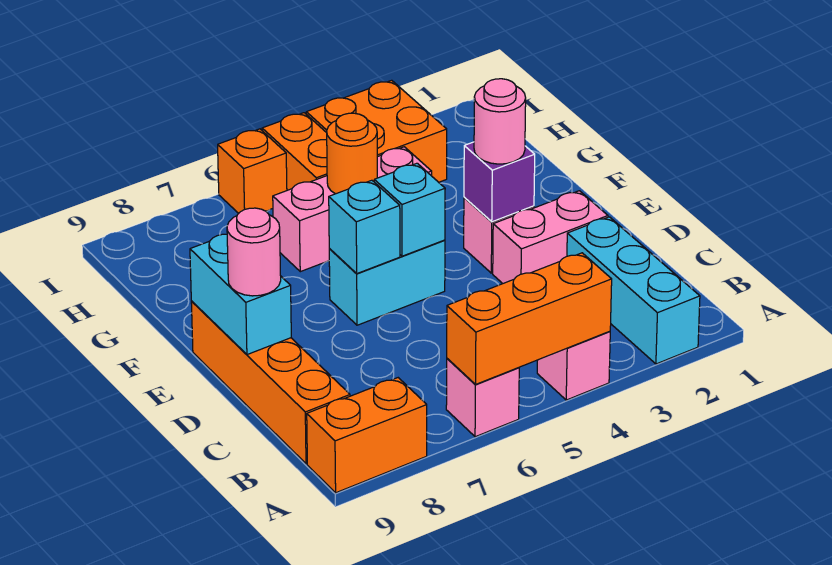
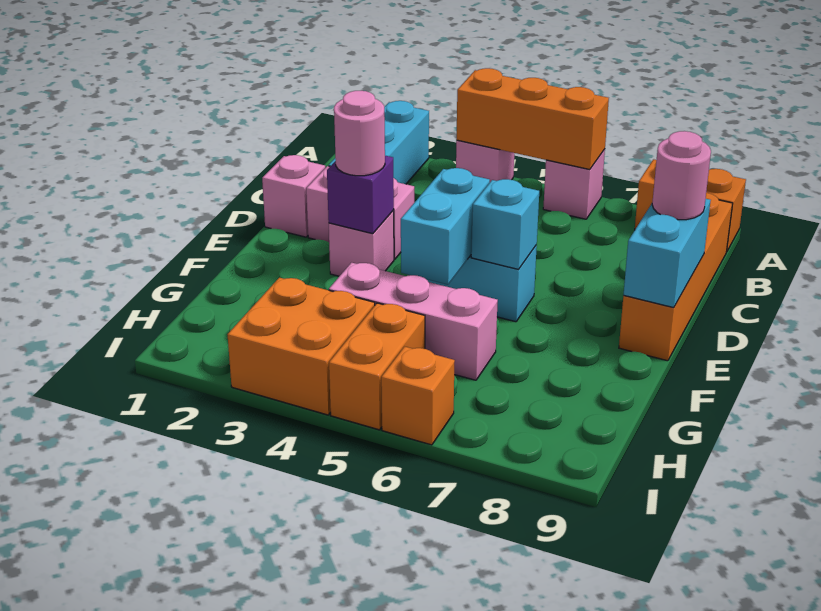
none -> pink 1x1 brick [262,155,325,237]
cyan 1x1 brick [374,163,445,256] -> cyan 1x2 brick [401,168,490,285]
orange 1x1 round brick [327,113,377,194] -> none

